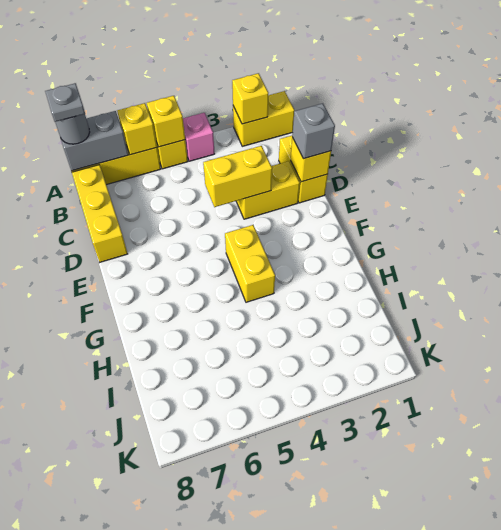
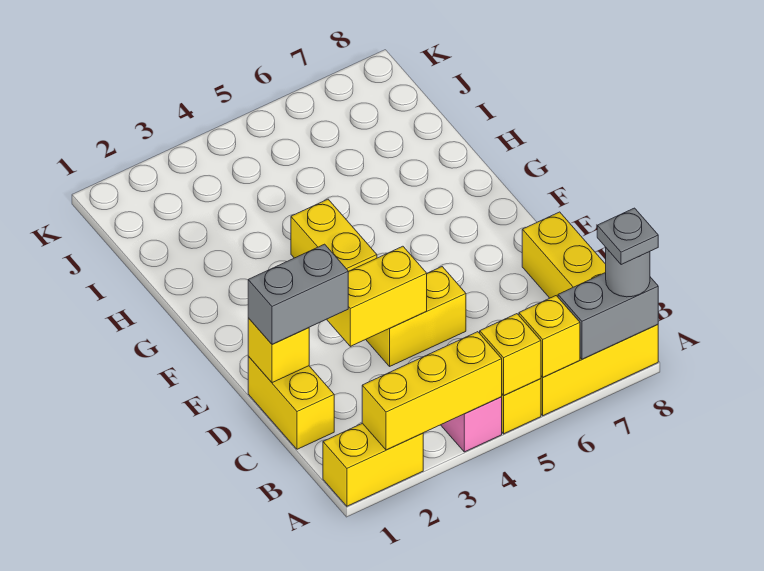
yellow 1x1 brick [232,73,268,124] -> yellow 1x3 brick [362,332,502,450]
grey 1x1 brick [292,103,335,159] -> grey 1x2 brick [248,244,348,344]
yellow 1x2 brick [236,161,300,219] -> yellow 1x2 brick moved to [366,267,466,366]

